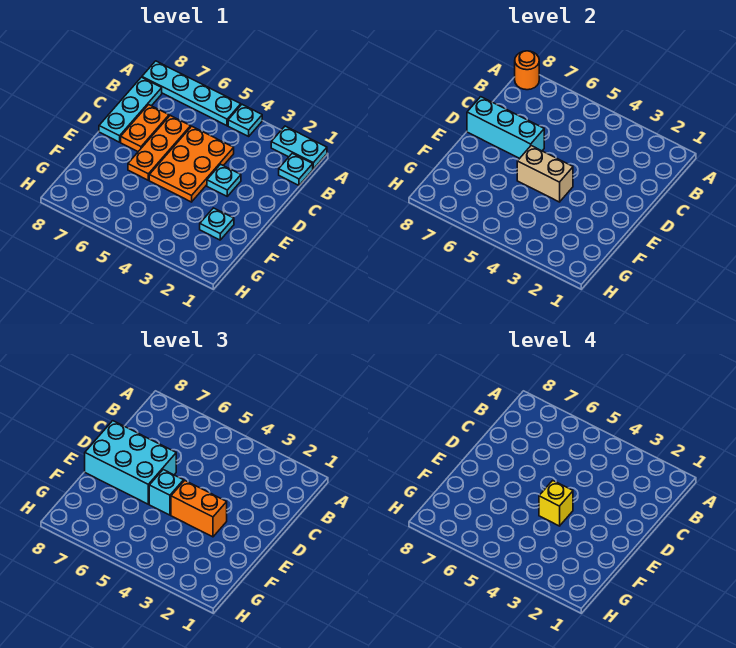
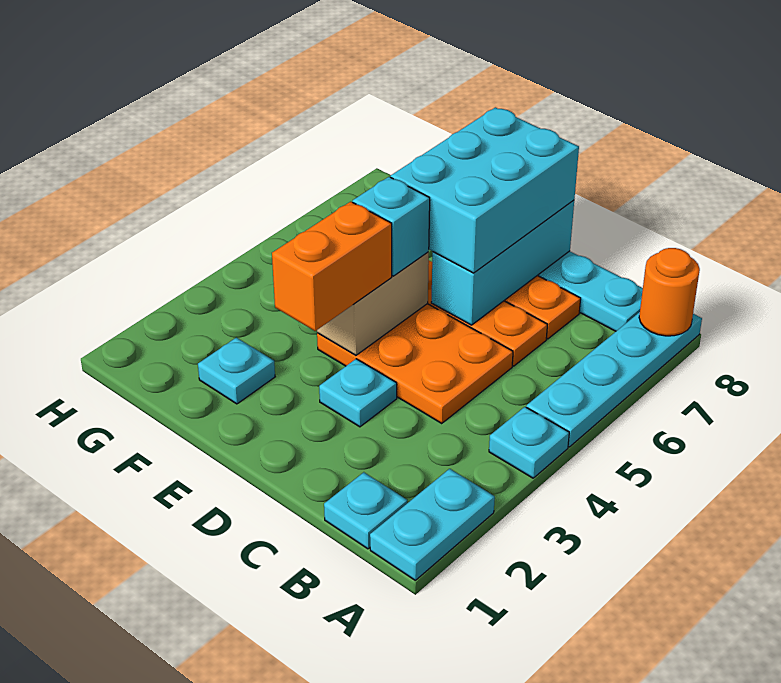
yellow 1x1 brick [539,480,573,526] -> none

